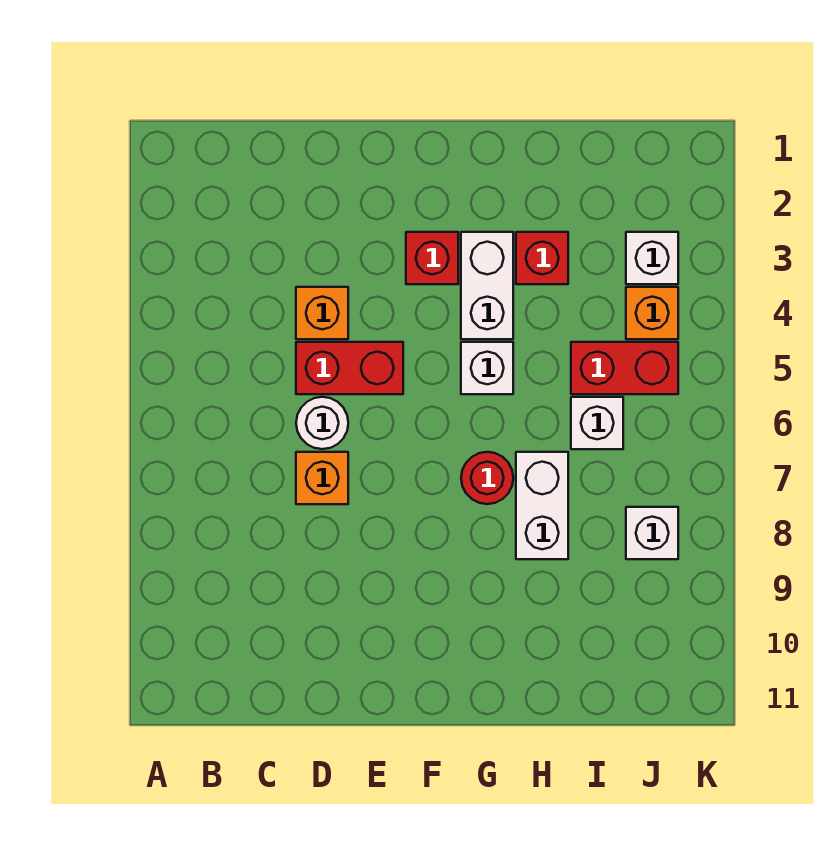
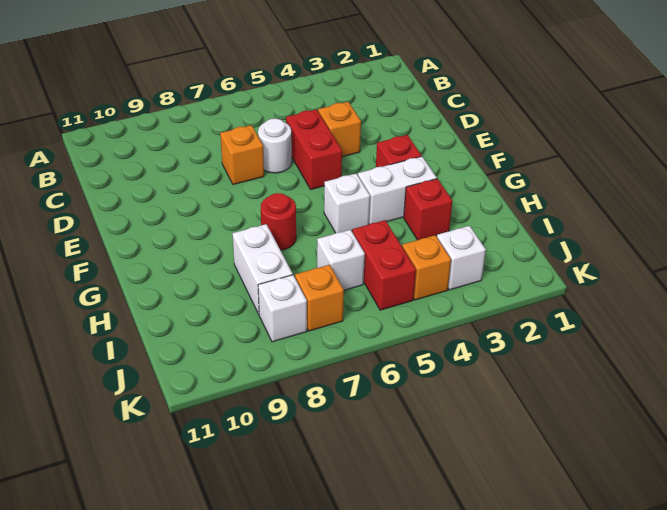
white 1x2 brick [516,452,568,559] -> white 1x2 brick turned to [233,224,293,314]
none -> orange 1x1 brick [295,265,344,331]

